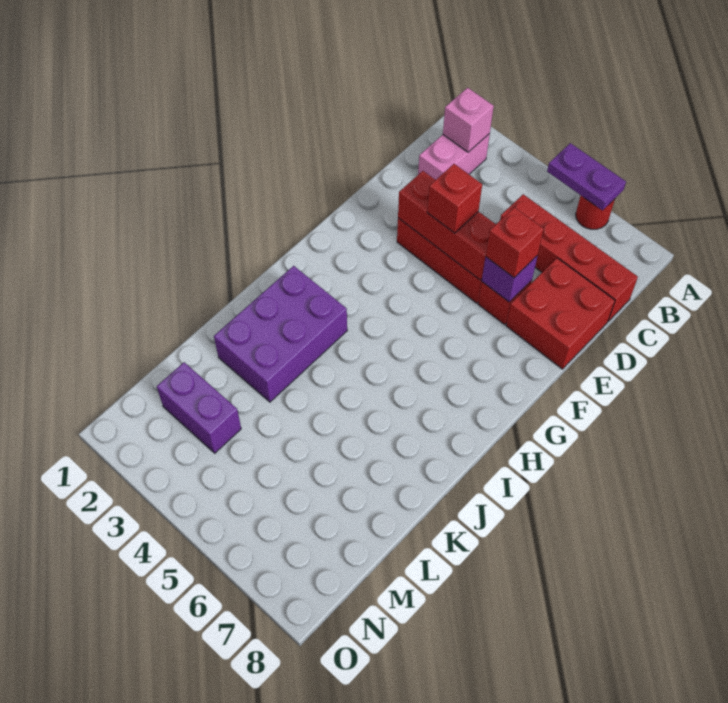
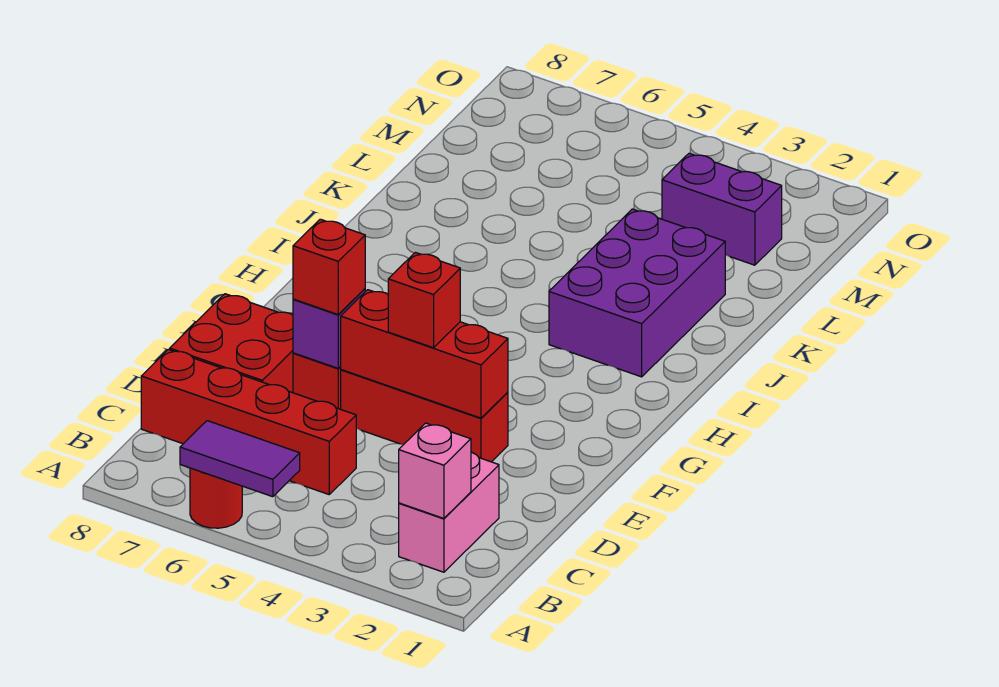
purple 1x2 plate [547,143,626,210] -> purple 1x2 tile [180,421,300,497]

